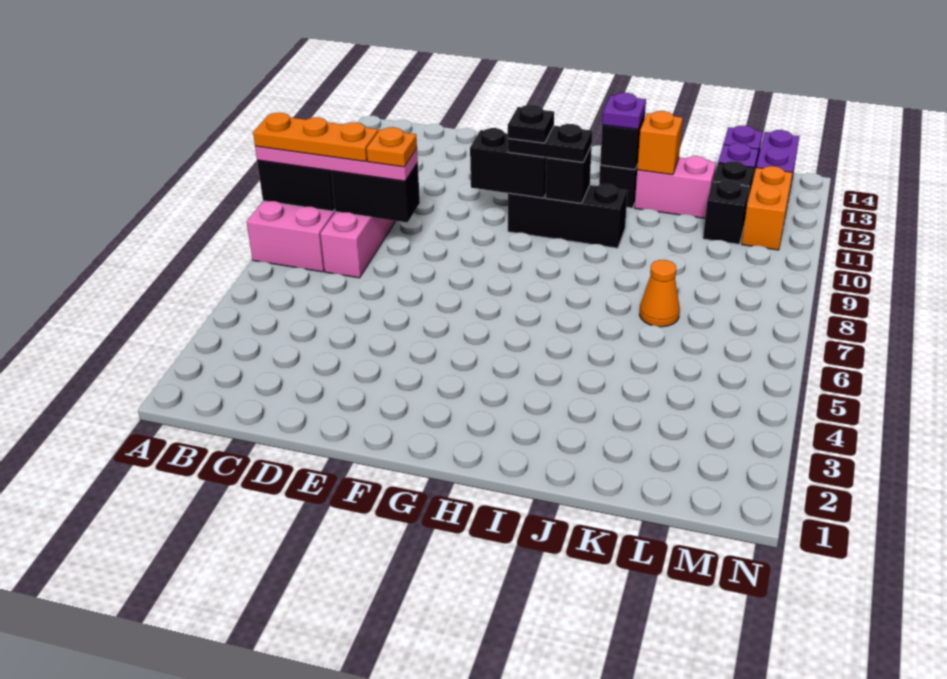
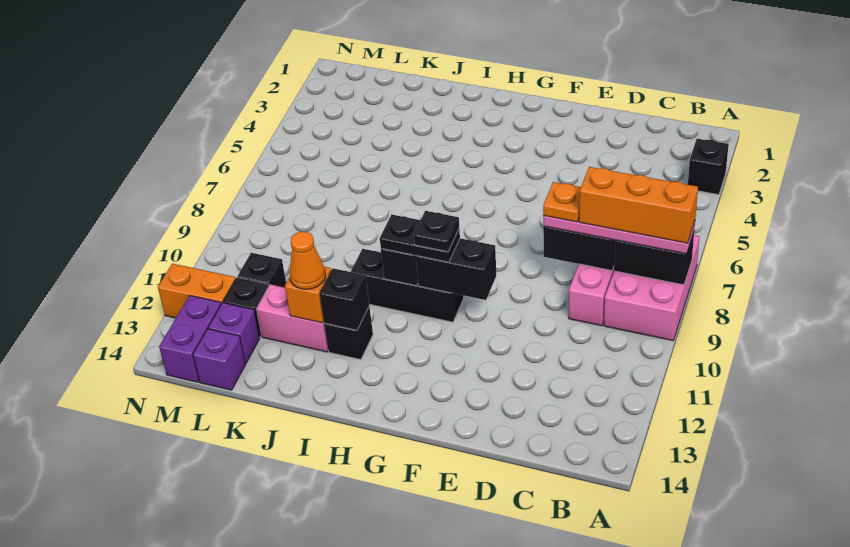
none -> black 1x1 brick [688,139,729,195]
orange 1x3 plate [253,113,378,162] -> orange 1x3 brick [579,167,698,243]
purple 1x1 plate [602,93,646,129] -> none
orange 1x1 cone [639,260,680,327] -> orange 1x1 cone moved to [289,232,325,289]
orange 1x2 brick [742,166,793,250] -> orange 1x2 brick turned to [158,263,236,318]

